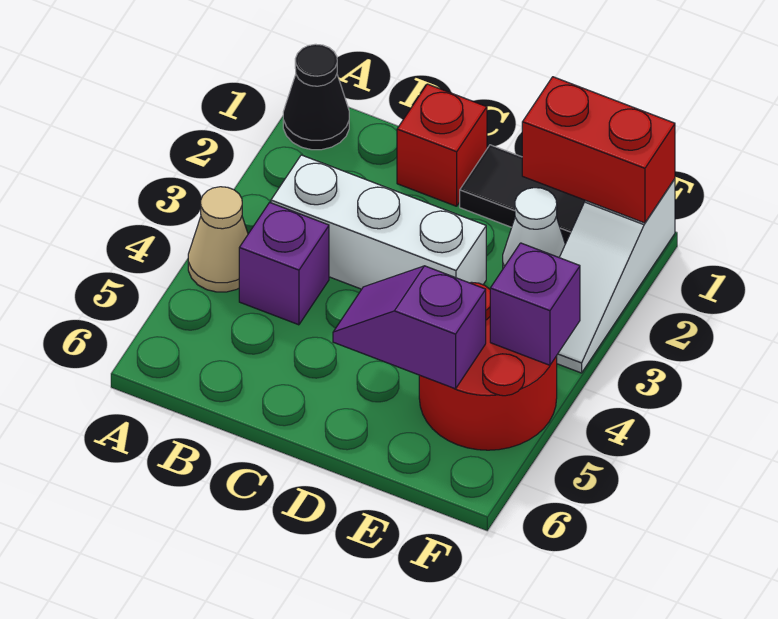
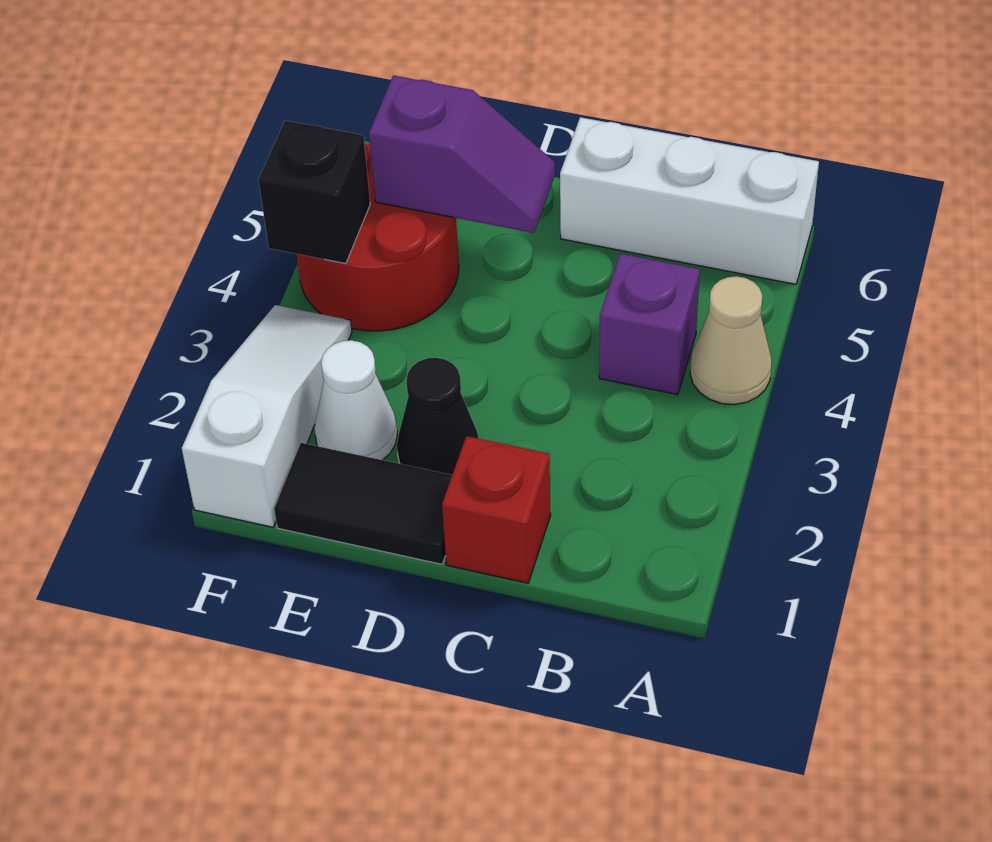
black 1x1 cone [283,44,349,150] -> black 1x1 cone moved to [397,358,479,475]
white 1x3 brick [271,155,486,289] -> white 1x3 brick moved to [560,117,819,284]
red 1x2 brick [522,77,675,223] -> none
purple 1x1 brick [490,243,580,365] -> black 1x1 brick [259,120,370,264]

